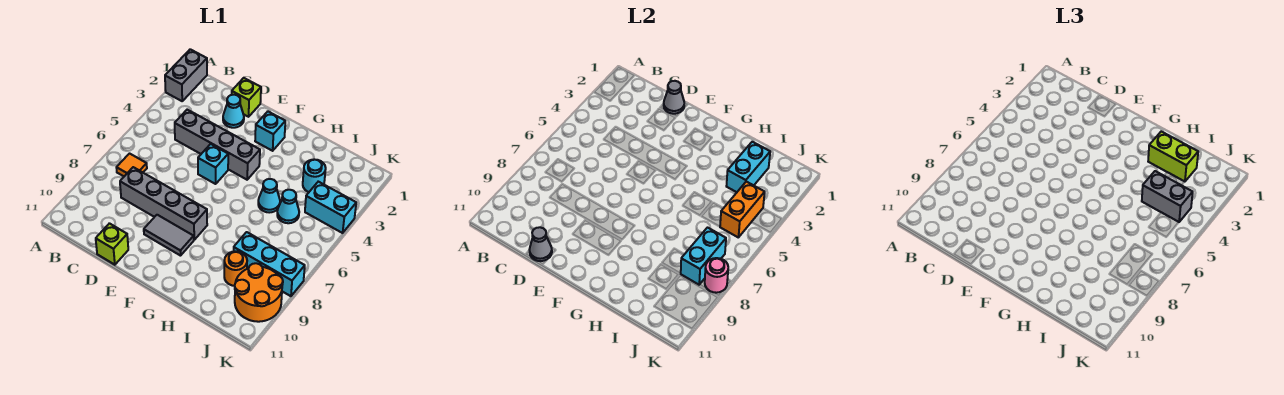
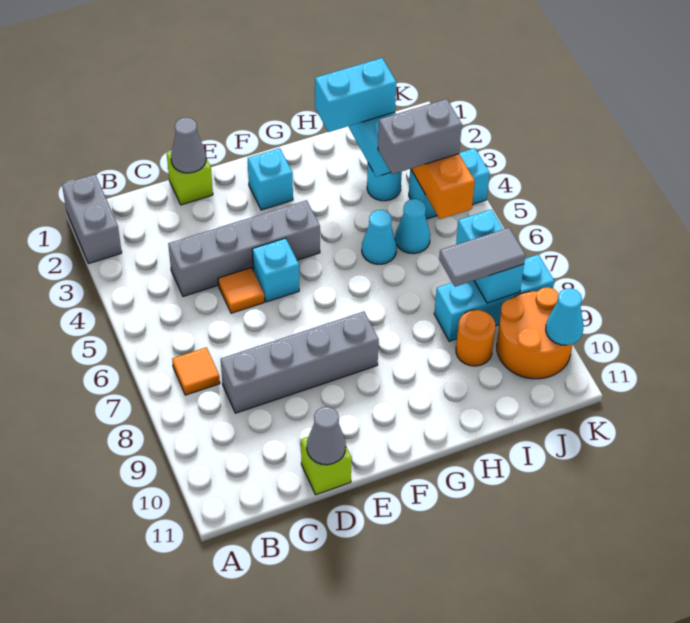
cyan 1x1 cone [223,95,244,128] -> cyan 1x1 cone moved to [546,288,583,345]
none -> orange 1x1 tile [218,268,265,313]
grey 1x2 tile [144,215,194,256] -> grey 1x2 tile moved to [439,228,525,287]
lime 1x2 brick [1148,132,1198,182] -> cyan 1x2 brick [315,58,396,132]
pink 1x1 round brick [705,258,728,293] -> none

